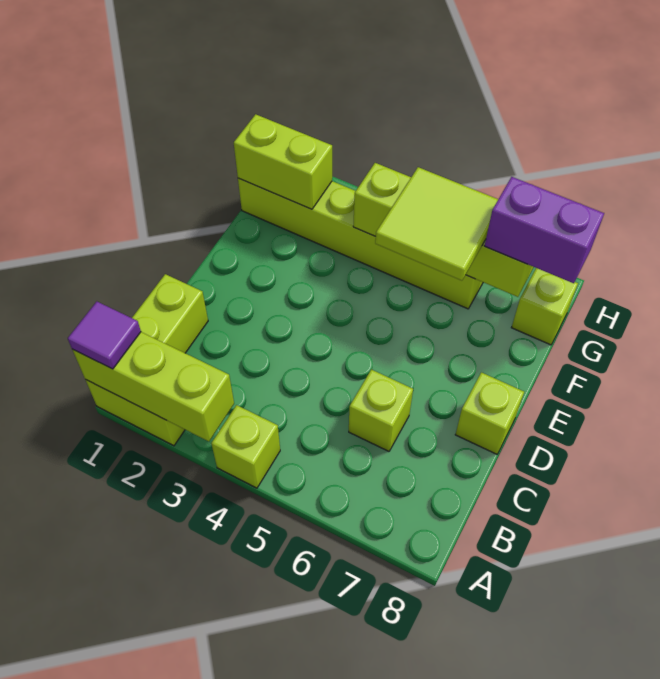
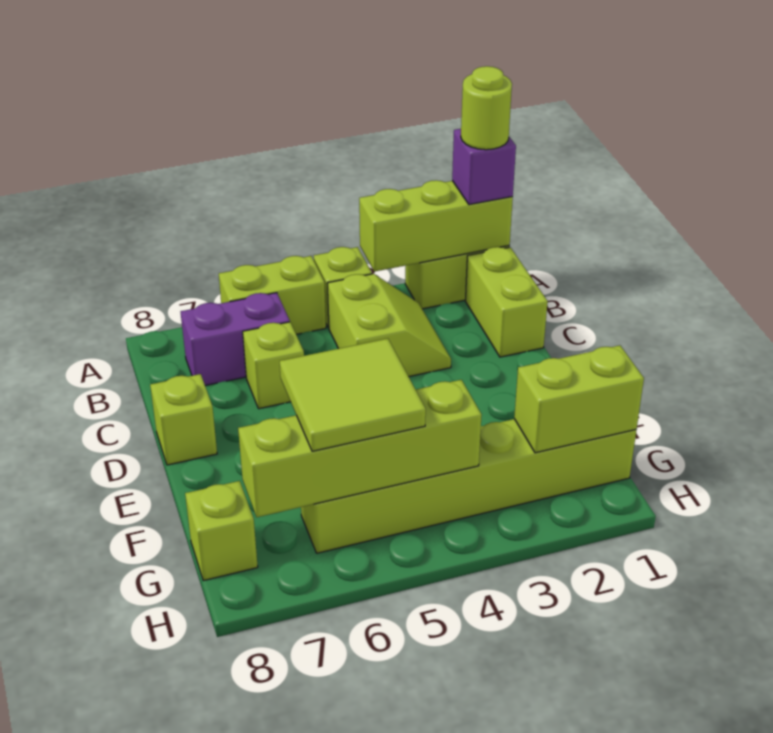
purple 1x1 tile [68,302,141,369] -> purple 1x1 brick [452,129,516,205]
none -> lime 1x1 round brick [461,66,512,150]
none -> lime 1x2 brick [219,256,326,334]
none -> lime 2x2 slope [327,274,451,377]
purple 1x2 brick [485,177,604,283] -> purple 1x2 brick moved to [181,293,290,386]

